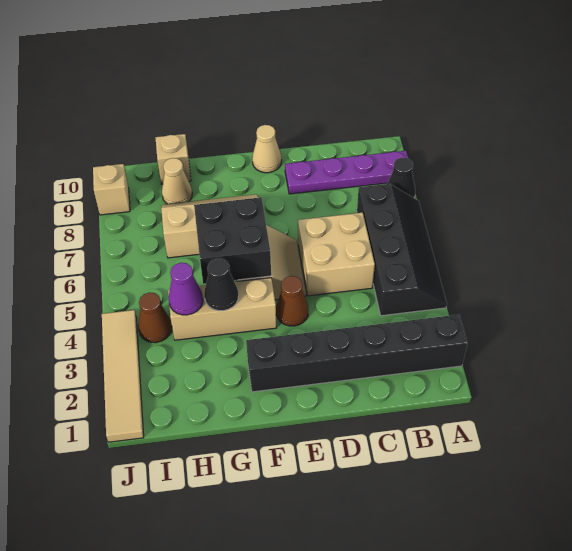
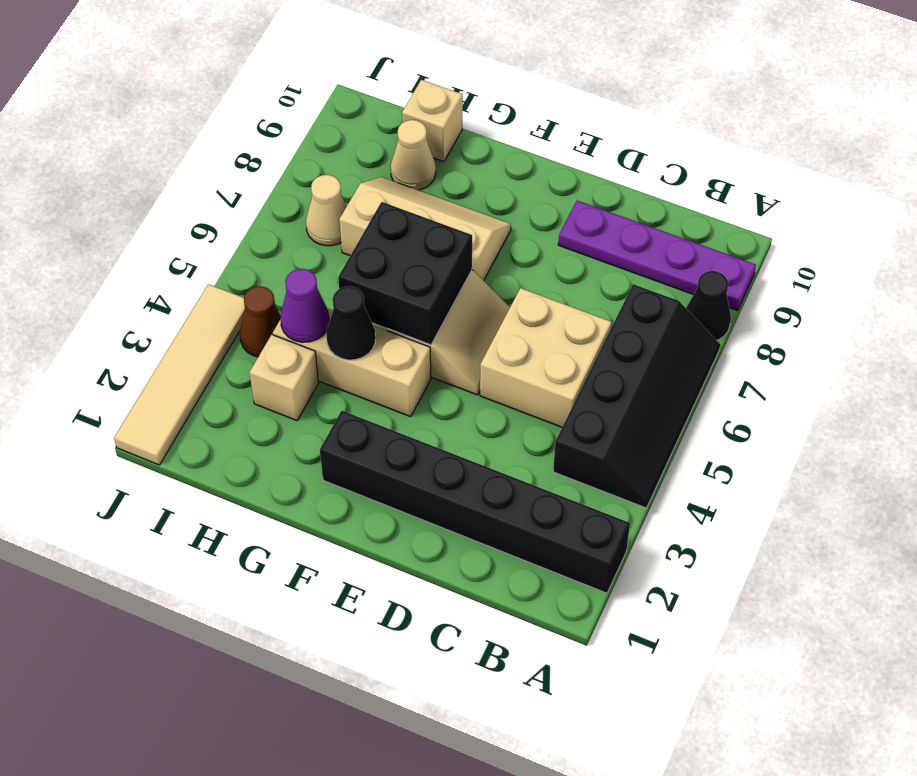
brown 1x1 cone [276,276,308,326] -> none
tan 1x1 cone [252,125,282,173] -> tan 1x1 cone moved to [306,175,347,246]
tan 1x1 brick [93,164,130,215] -> tan 1x1 brick moved to [250,335,318,421]

